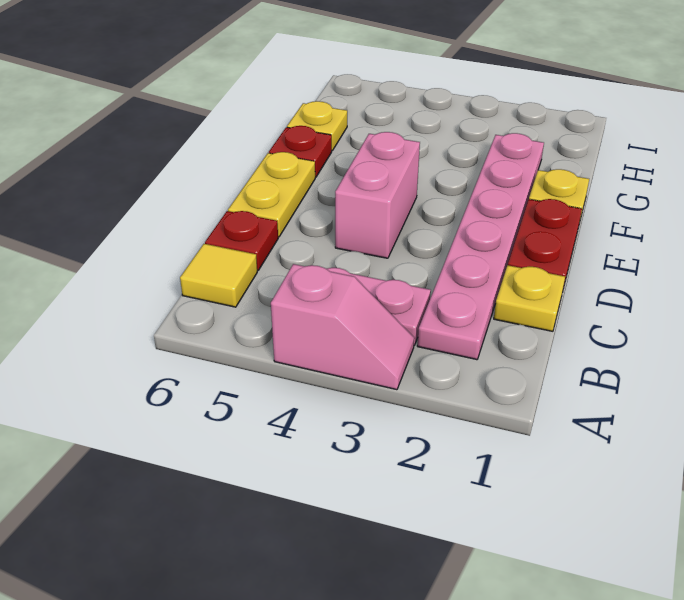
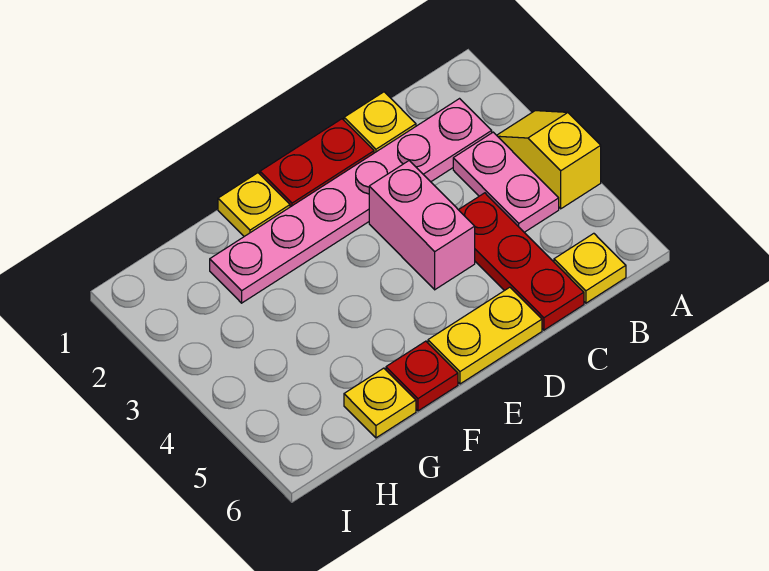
pink 1x2 slope [271,264,414,390] -> yellow 1x2 slope [497,111,601,209]
yellow 1x1 tile [180,244,257,307] -> yellow 1x1 plate [554,233,626,303]
red 1x1 plate [205,211,278,270] -> red 1x3 plate [459,193,584,330]
pink 1x2 brick [335,132,420,258] -> pink 1x2 brick turned to [369,161,475,290]

